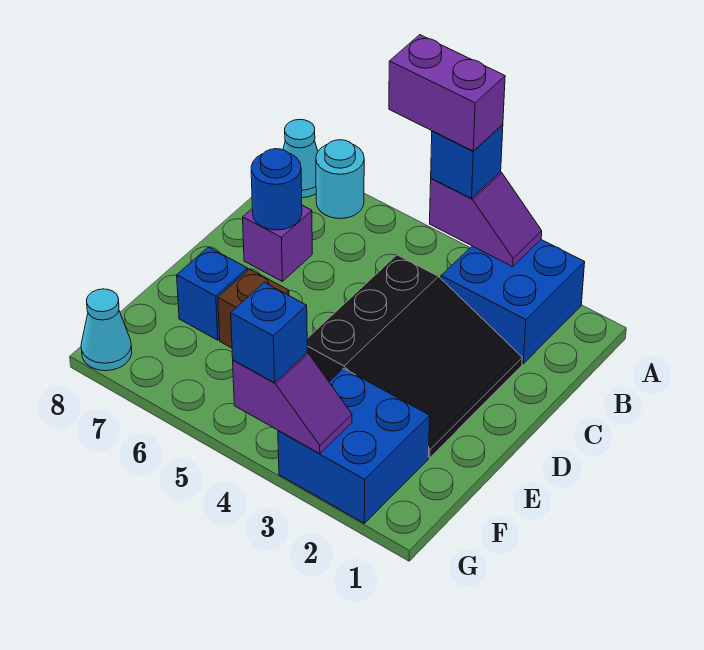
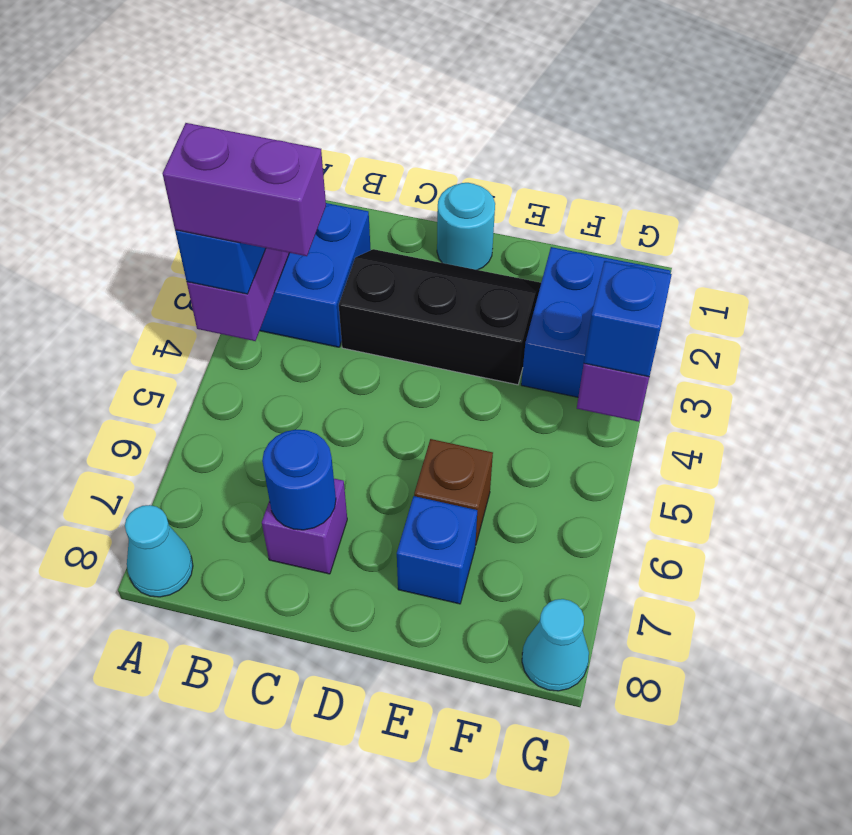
purple 1x2 brick [389,35,505,151] -> purple 1x2 brick turned to [163,123,326,256]
cyan 1x1 round brick [316,140,364,219] -> cyan 1x1 round brick moved to [437,183,495,270]
black 3x3 slope [307,255,522,458] -> black 2x3 slope [339,249,541,385]

